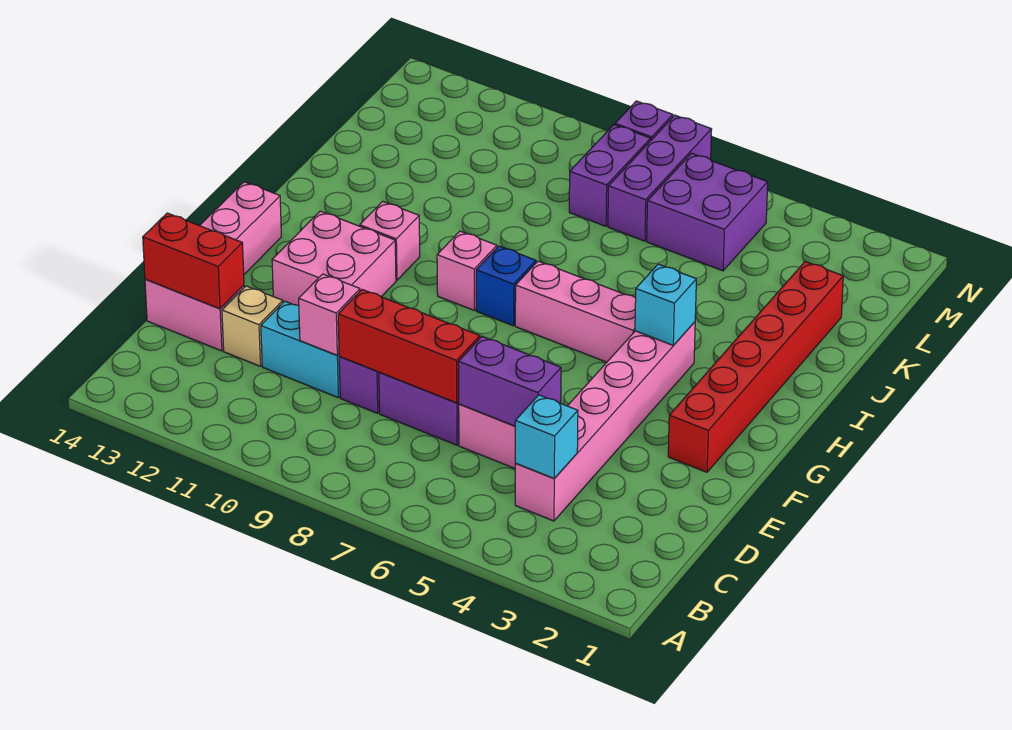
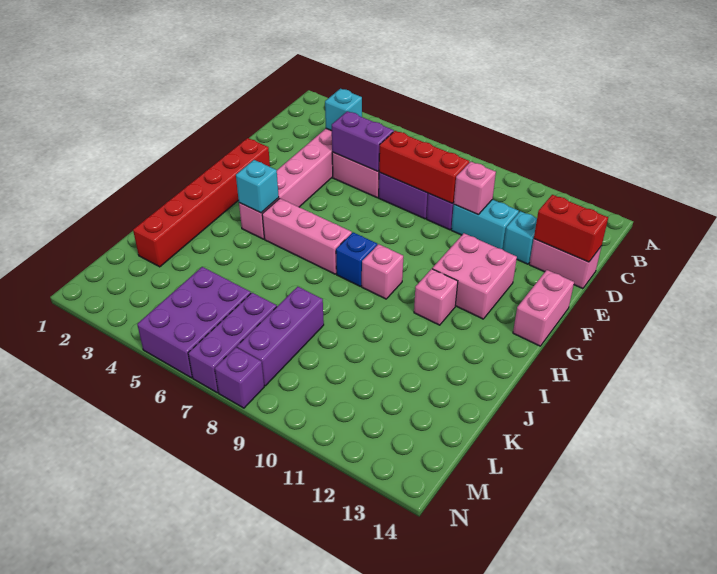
tan 1x1 brick [222,286,283,366] -> cyan 1x1 brick [503,211,537,264]
purple 2x2 brick [647,153,768,271] -> purple 2x3 brick [137,267,251,378]
purple 1x2 brick [569,125,651,226] -> purple 1x3 brick [237,287,324,386]

